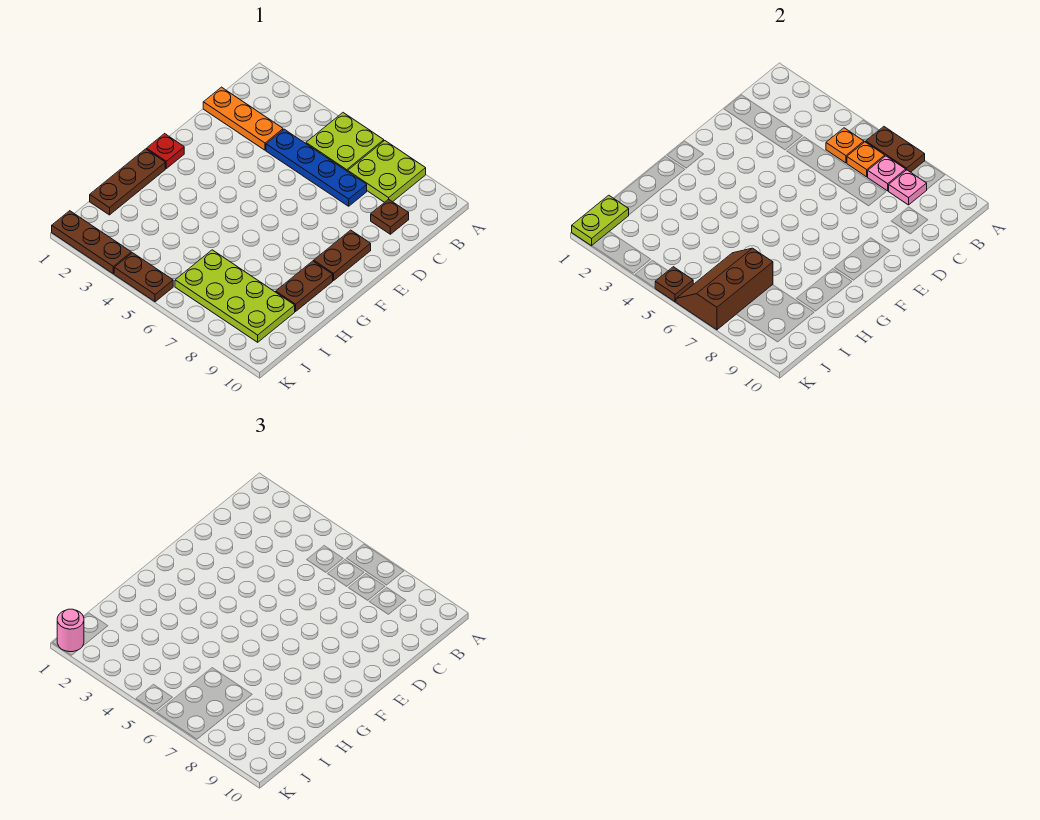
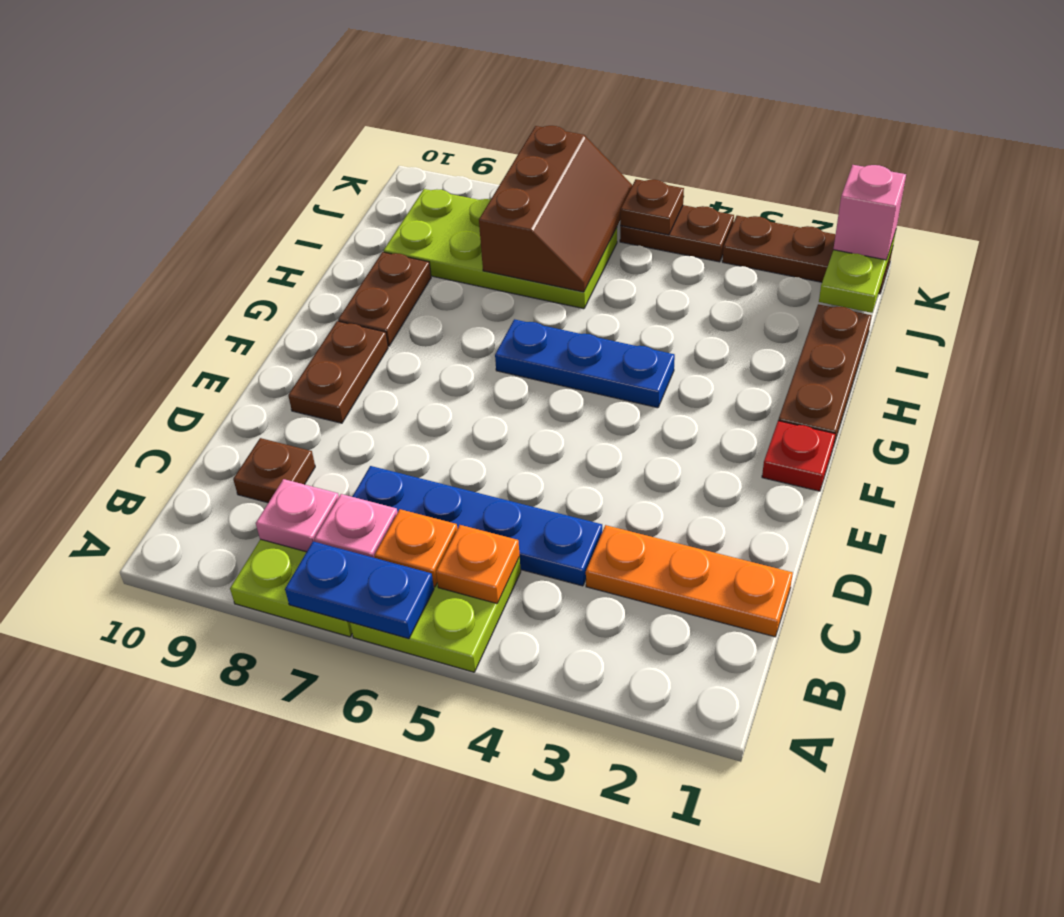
brown 1x2 plate [866,127,925,172] -> blue 1x2 plate [285,541,434,639]
none -> blue 1x3 plate [495,319,675,408]
pink 1x1 round brick [57,609,84,652] -> pink 1x1 brick [833,165,906,260]

